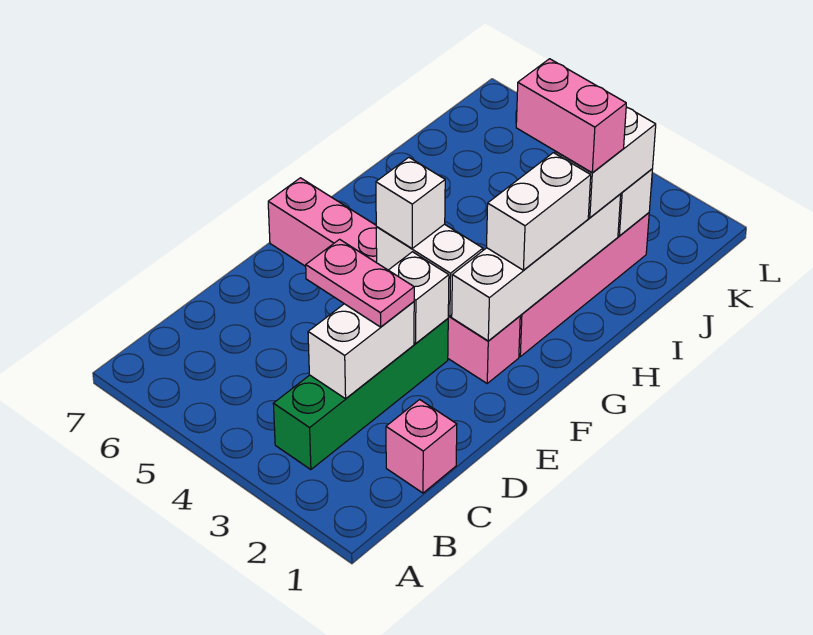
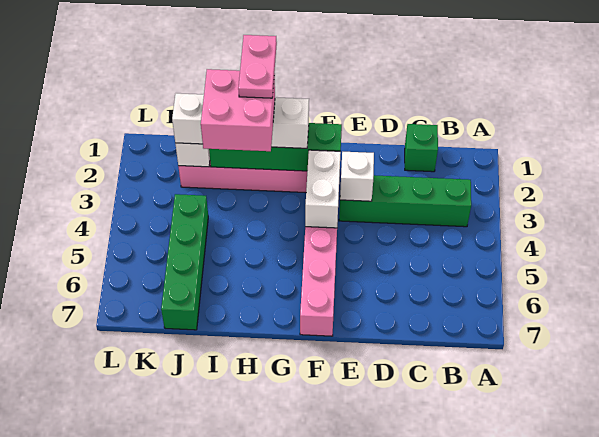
pink 1x1 brick [386,400,457,493] -> green 1x1 brick [405,124,438,172]
white 1x2 brick [308,302,414,399] -> none
pink 1x2 plate [306,239,414,327] -> pink 1x2 plate moved to [238,35,277,98]
white 1x4 brick [452,194,621,341] -> green 1x4 brick [209,123,342,171]
white 1x1 brick [376,158,445,248] -> none
pink 1x2 brick [516,59,626,173] -> pink 2x2 brick [201,69,275,151]
none -> green 1x4 brick [161,194,208,330]

